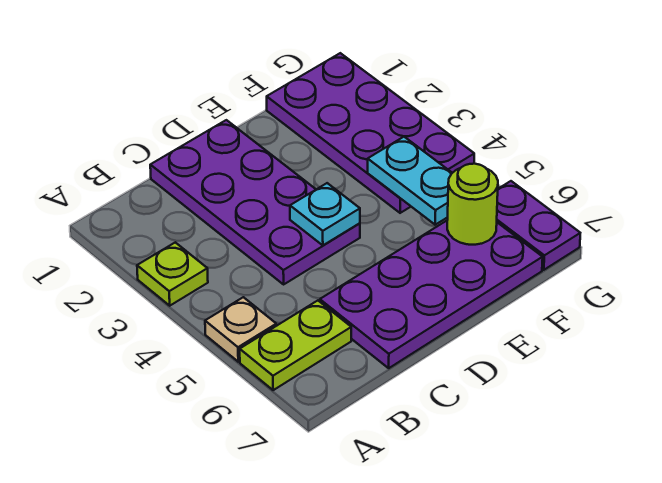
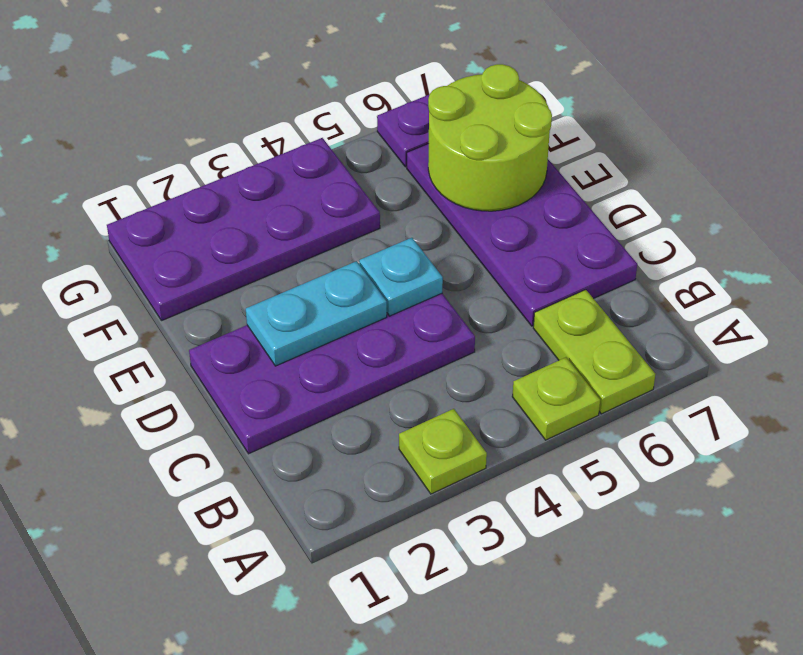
tan 1x1 plate [205,297,276,362] -> lime 1x1 plate [512,357,600,440]
cyan 1x2 plate [368,137,452,225] -> cyan 1x2 plate moved to [246,261,387,366]
lime 1x1 round brick [447,164,498,245] -> lime 2x2 round brick [428,64,552,211]

